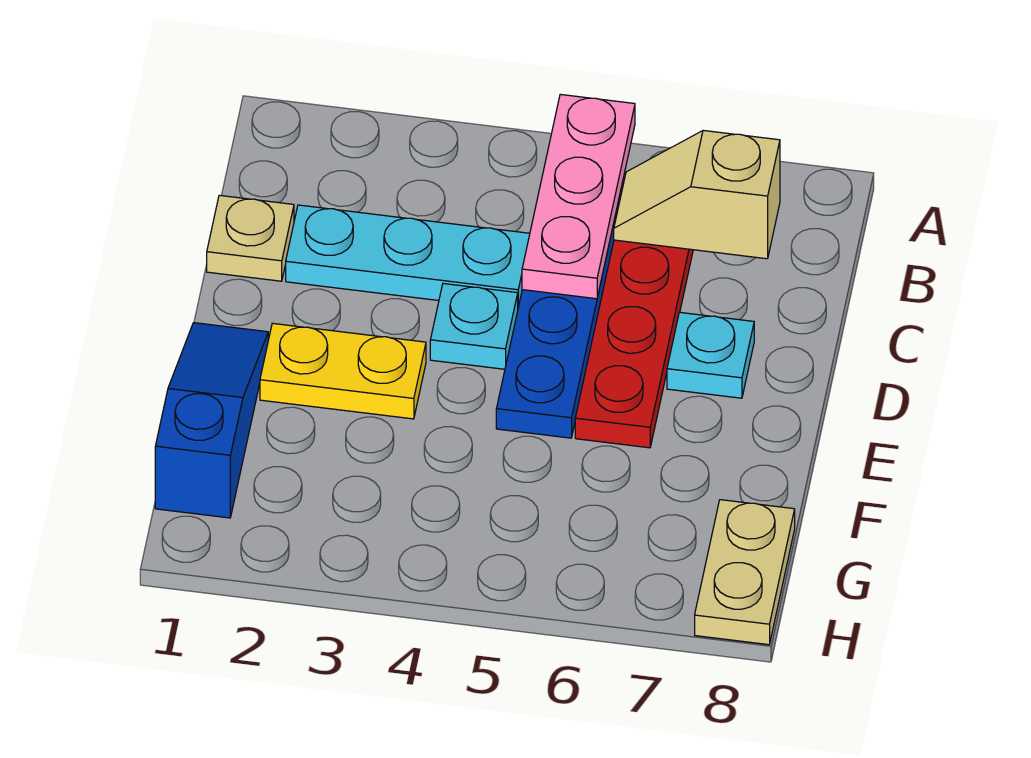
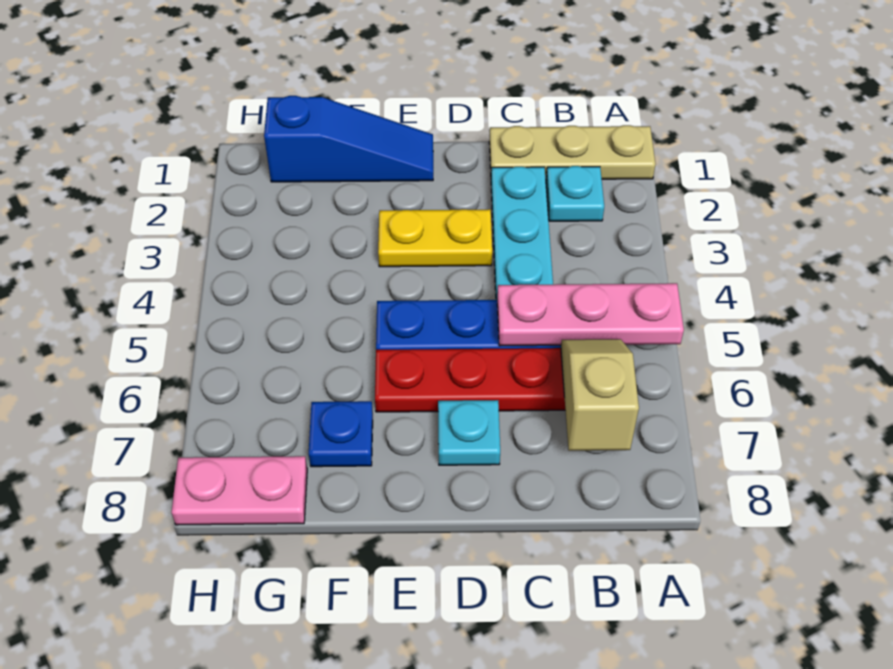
tan 1x1 plate [207,195,294,281] -> tan 1x3 plate [489,125,656,179]
cyan 1x1 plate [430,284,518,369] -> cyan 1x1 plate moved to [546,166,604,221]
yellow 1x2 plate [260,323,426,419] -> yellow 1x2 plate turned to [378,209,492,267]
none -> blue 1x1 plate [309,401,373,467]
tan 1x2 plate [695,500,795,645] -> pink 1x2 plate [172,456,307,525]

